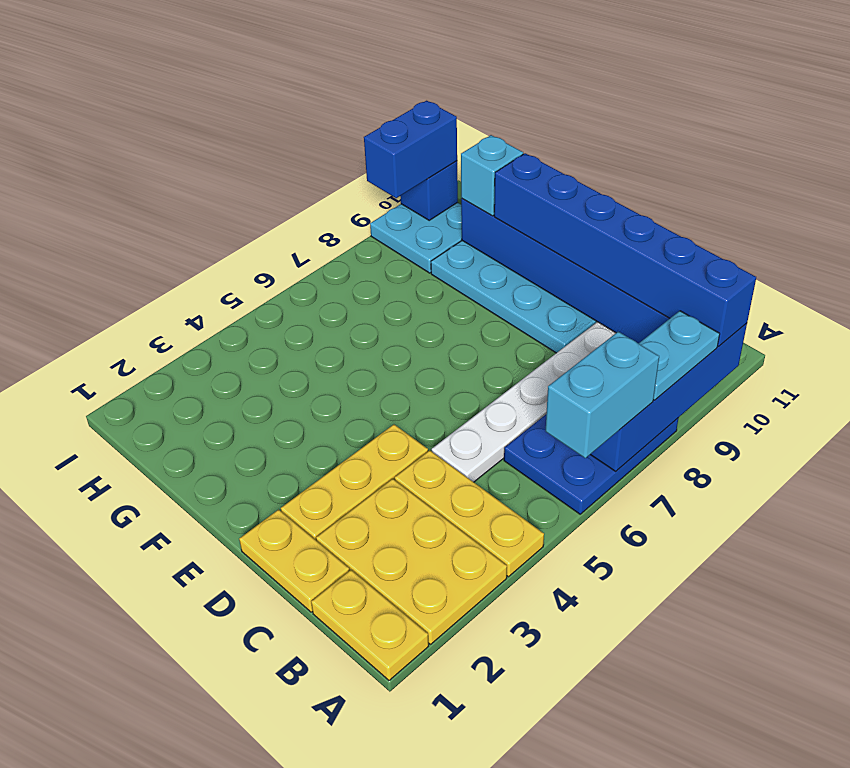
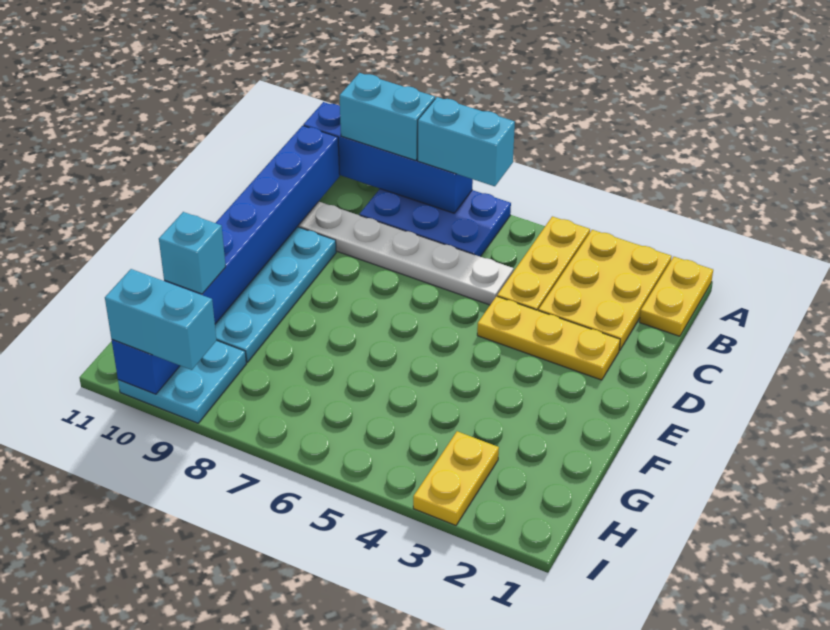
cyan 1x2 plate [639,311,720,400] -> cyan 1x2 brick [340,73,435,161]
blue 1x6 brick [494,153,756,347] -> none
yellow 1x2 plate [239,510,349,612] -> yellow 1x2 plate moved to [413,431,499,525]
blue 1x2 brick [364,101,457,198] -> cyan 1x2 brick [105,269,217,370]

